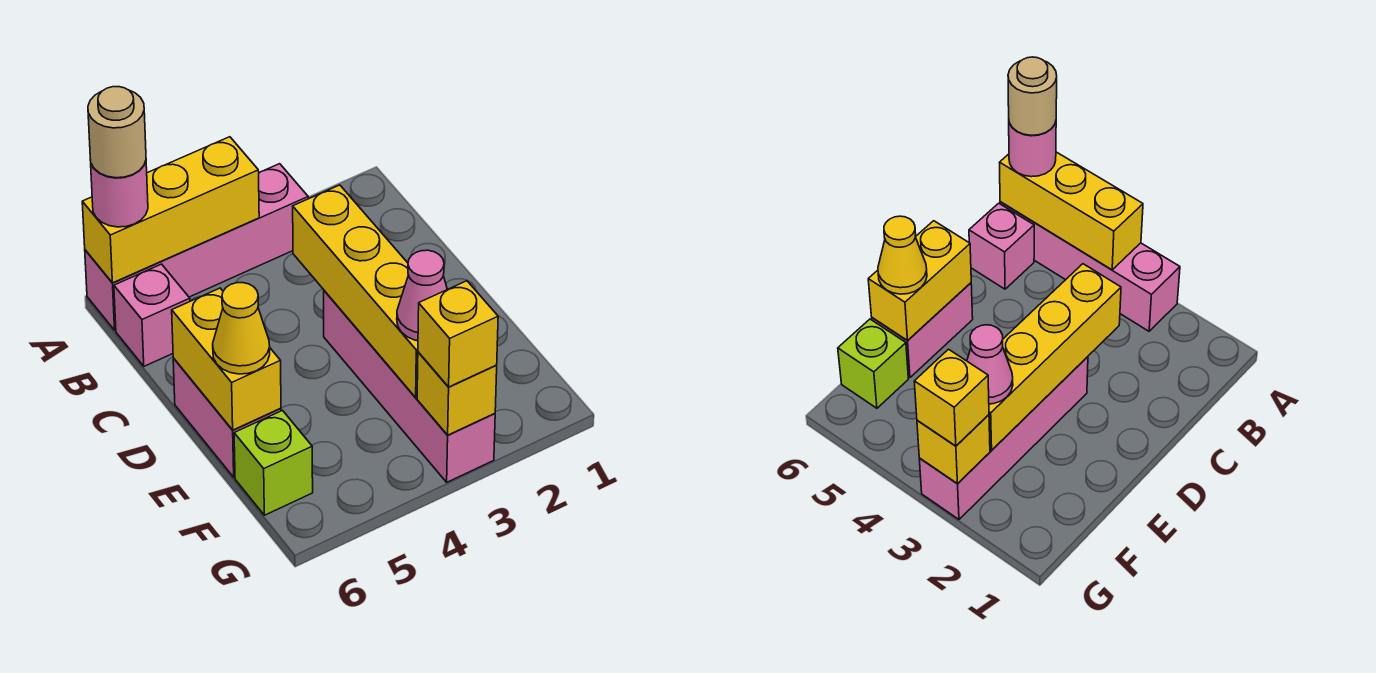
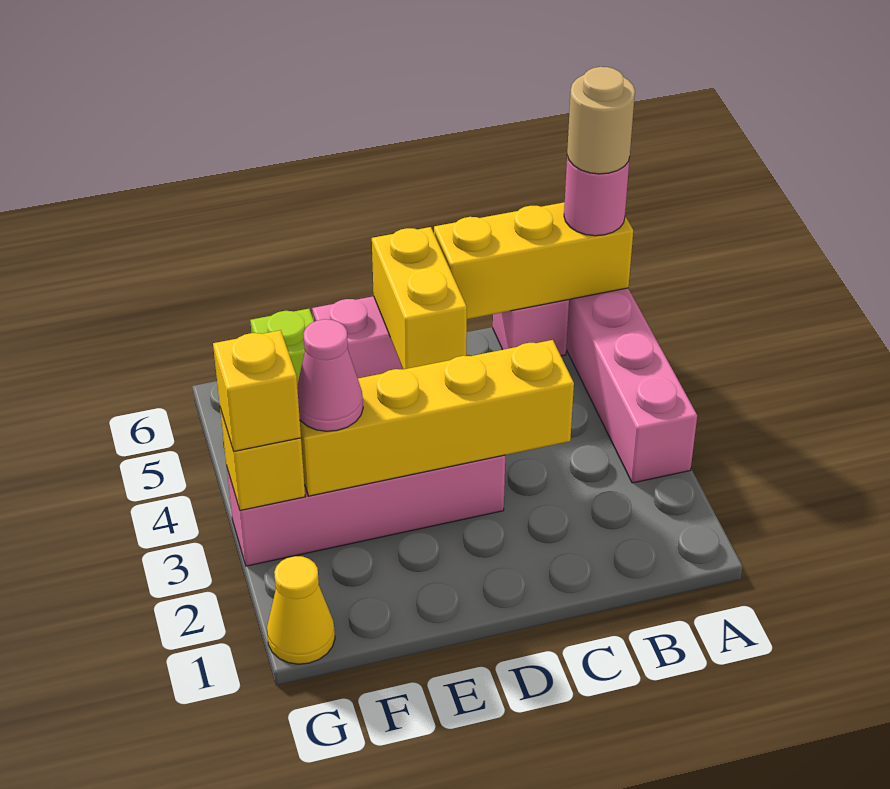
yellow 1x3 brick [82,137,259,283] -> yellow 1x3 brick turned to [434,202,633,319]
yellow 1x2 brick [172,288,281,430] -> yellow 1x2 brick turned to [372,227,467,369]
yellow 1x1 cone [213,283,270,374] -> yellow 1x1 cone moved to [267,556,335,664]

